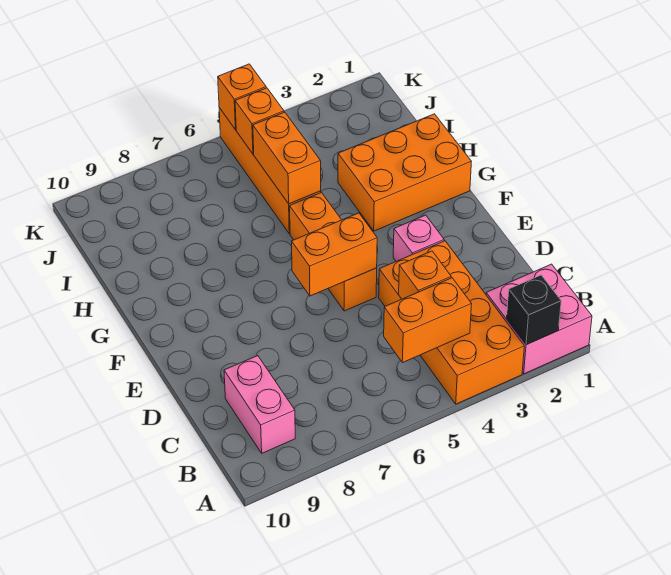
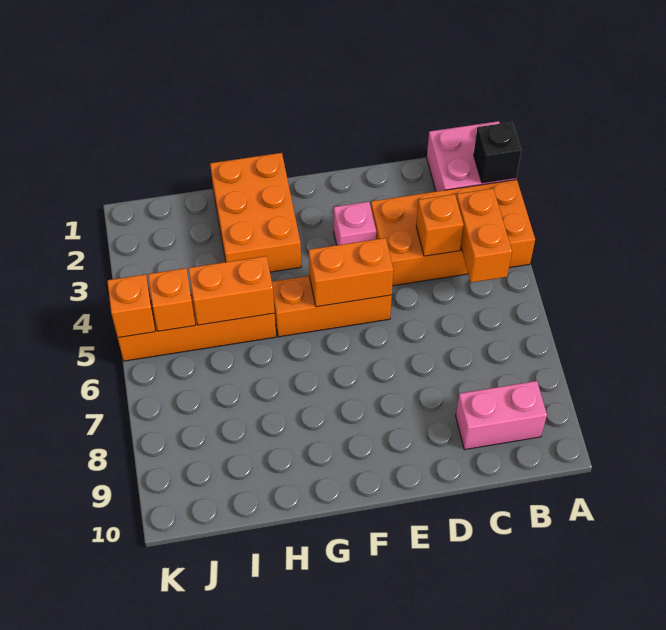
orange 1x2 brick [292,213,377,296] -> orange 1x2 brick turned to [309,238,393,307]

